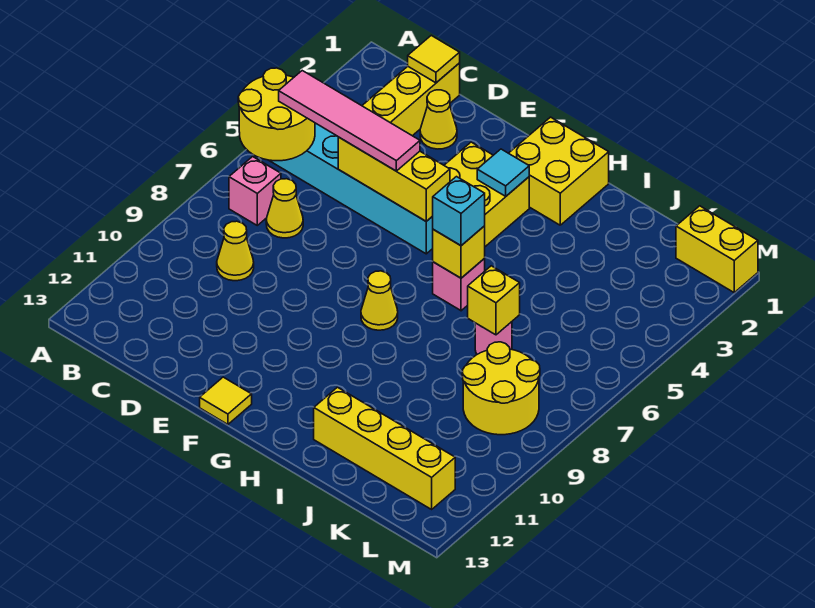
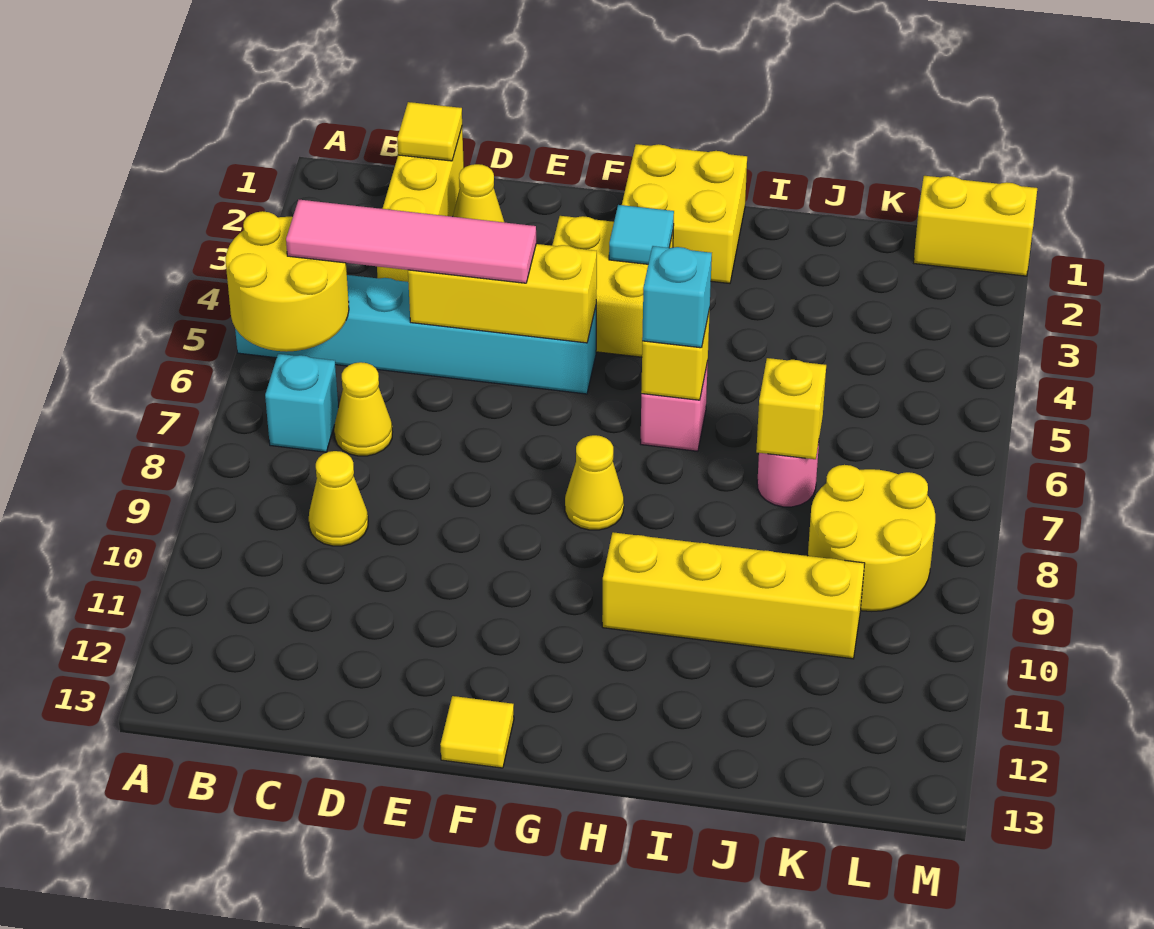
pink 1x1 brick [229,157,281,225] -> cyan 1x1 brick [265,354,338,452]
yellow 1x4 brick [314,387,455,509] -> yellow 1x4 brick moved to [602,532,865,659]

